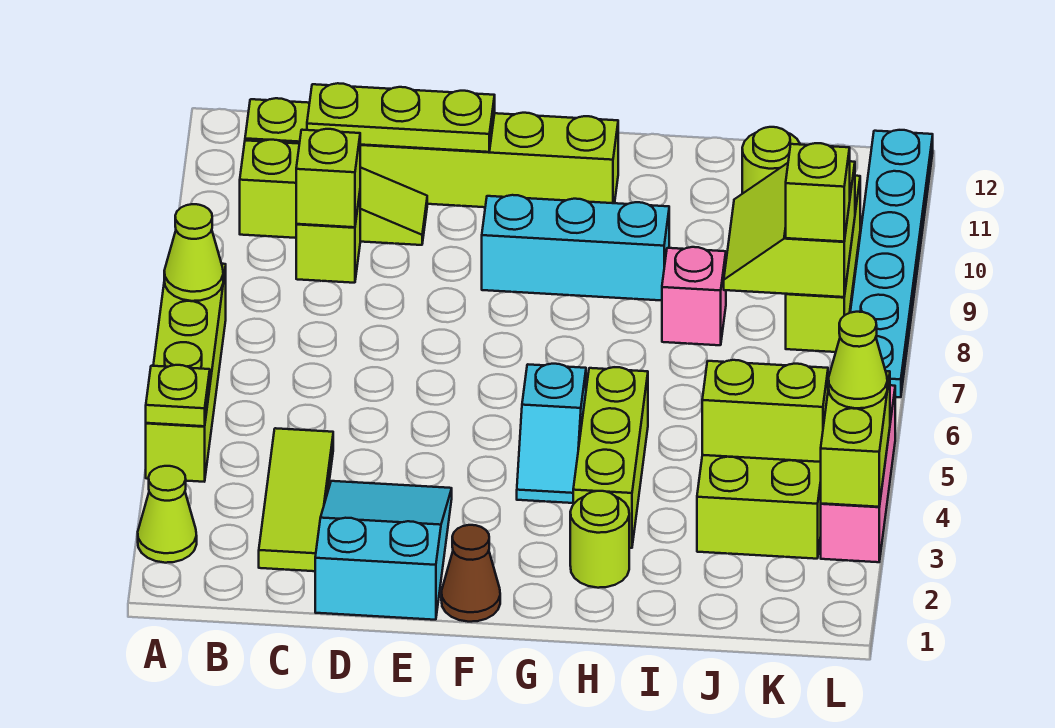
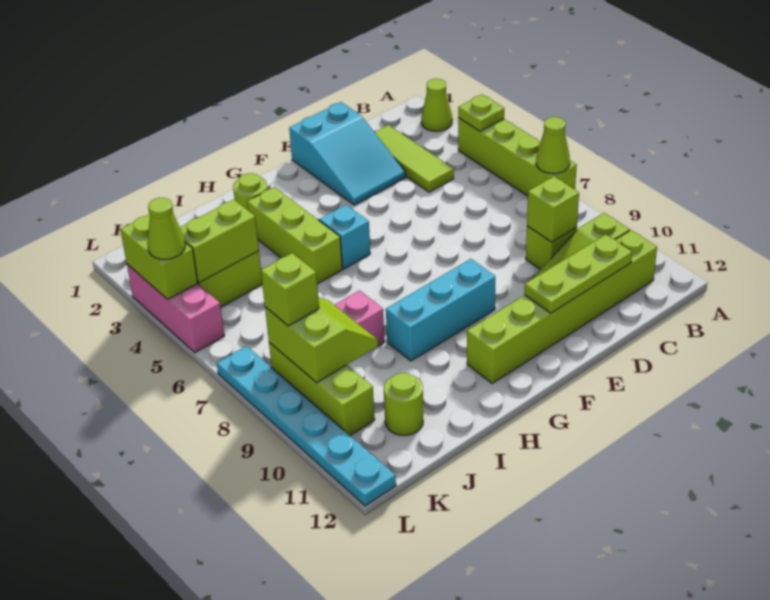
brown 1x1 cone [441,525,500,622] -> none

